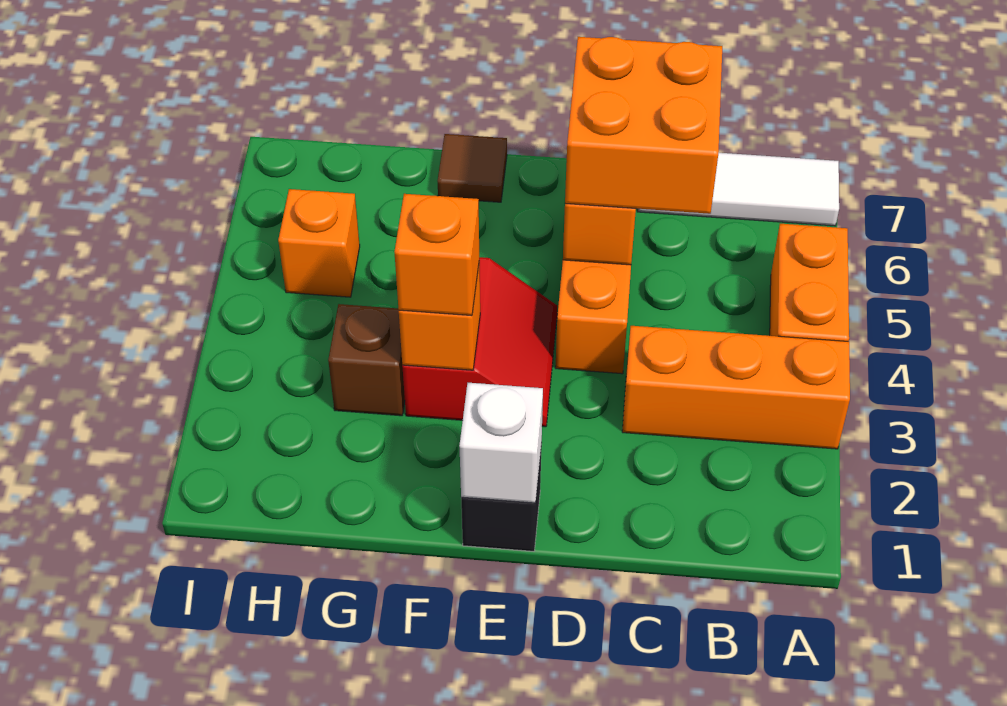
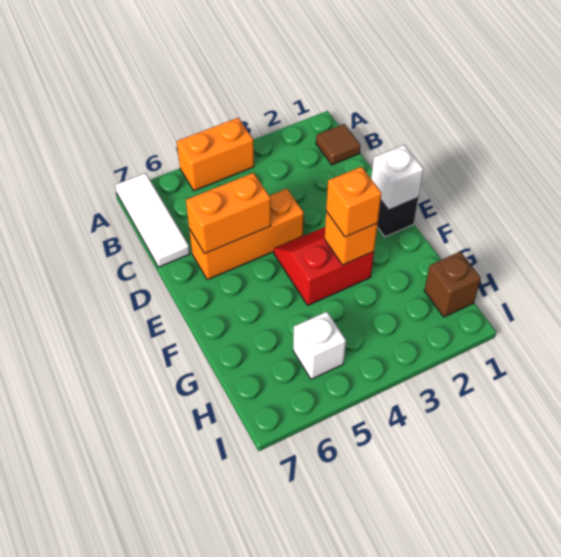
orange 1x3 brick [622,326,850,449] -> none
orange 2x2 brick [565,37,722,214] -> none
brown 1x1 tile [438,134,507,202] -> brown 1x1 tile moved to [316,124,360,165]
brown 1x1 brick [328,304,405,416] -> brown 1x1 brick moved to [424,252,481,317]
orange 1x1 brick [278,189,360,297] -> white 1x1 brick [293,312,346,379]

